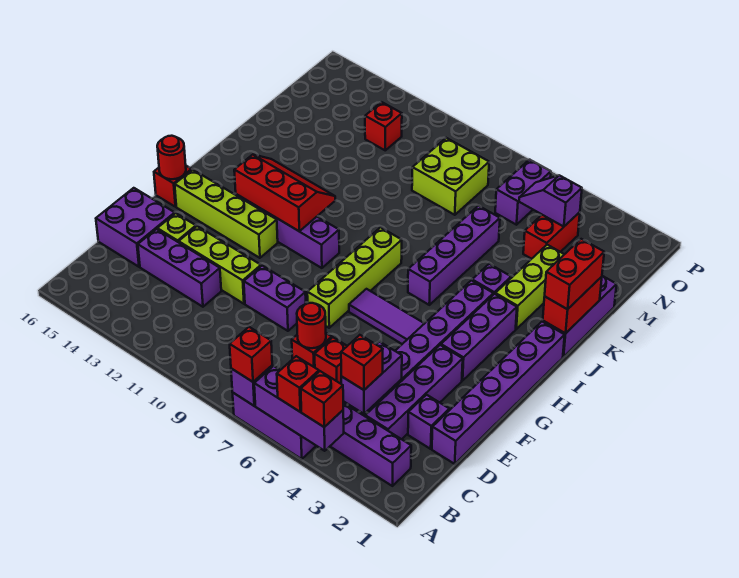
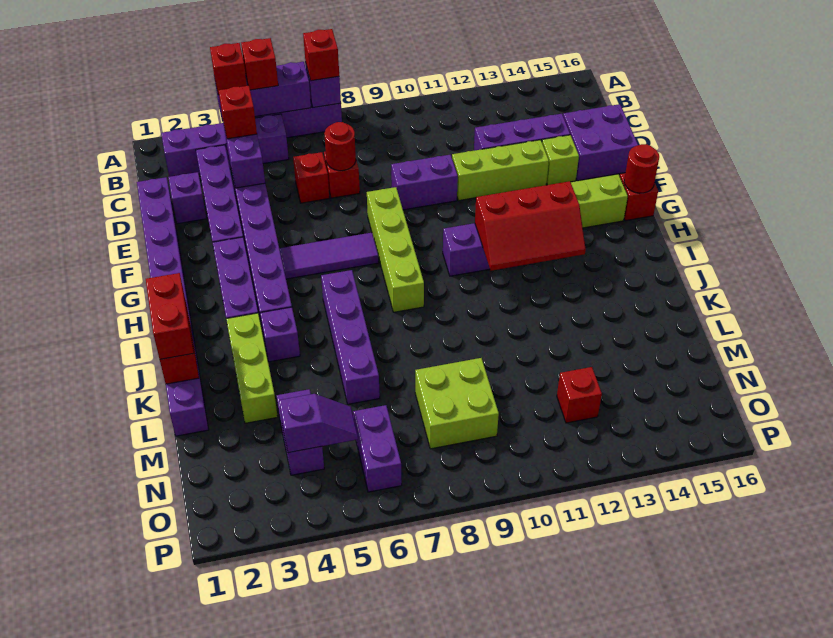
red 1x2 brick [523,212,580,259] -> purple 1x2 brick [277,389,324,475]

